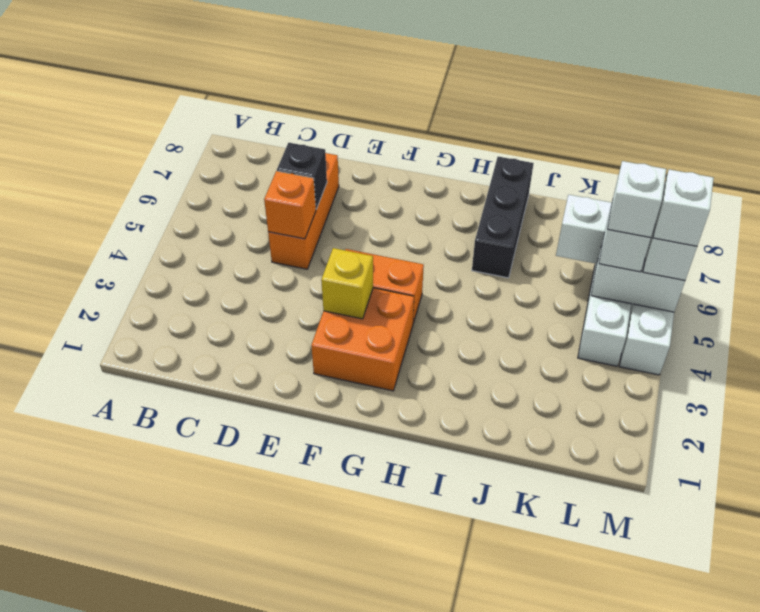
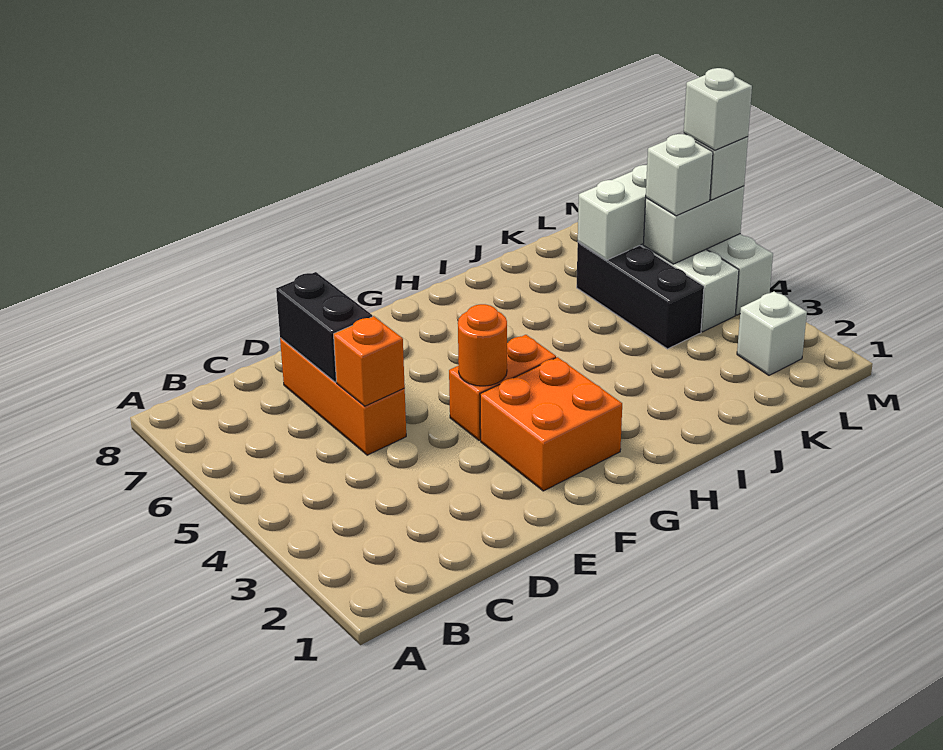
black 1x1 brick [277,143,327,209] -> black 1x2 brick [276,272,372,382]
yellow 1x1 brick [321,248,373,319] -> none
none -> orange 1x1 round brick [458,304,507,386]
black 1x3 brick [472,157,534,278] -> black 1x3 brick moved to [577,242,704,349]
white 1x1 brick [607,161,666,238] -> white 1x1 brick moved to [737,292,807,375]

